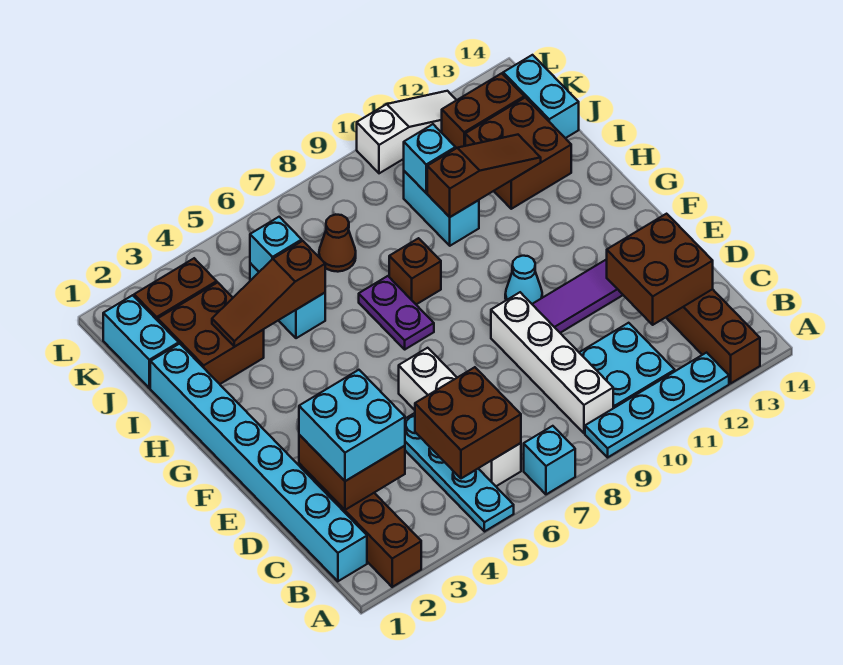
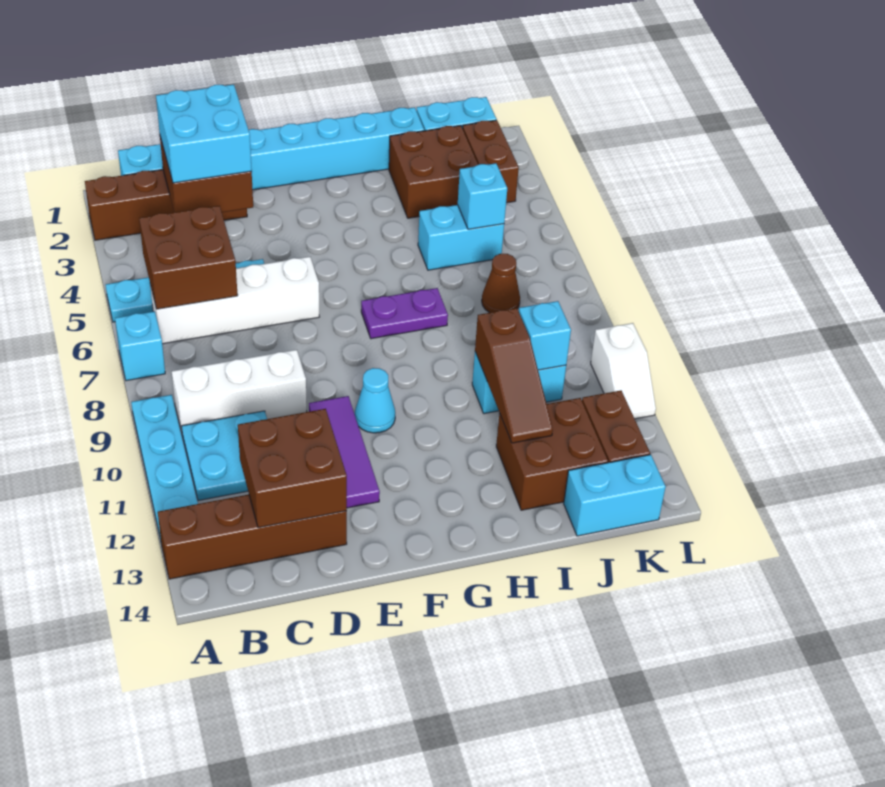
white 1x4 brick [491,292,613,433] -> white 1x3 brick [172,350,307,432]
brown 1x1 brick [389,238,441,304] -> none
brown 1x3 slope [212,241,325,347] -> none
white 1x3 slope [357,91,456,173] -> white 1x2 slope [591,323,656,419]

